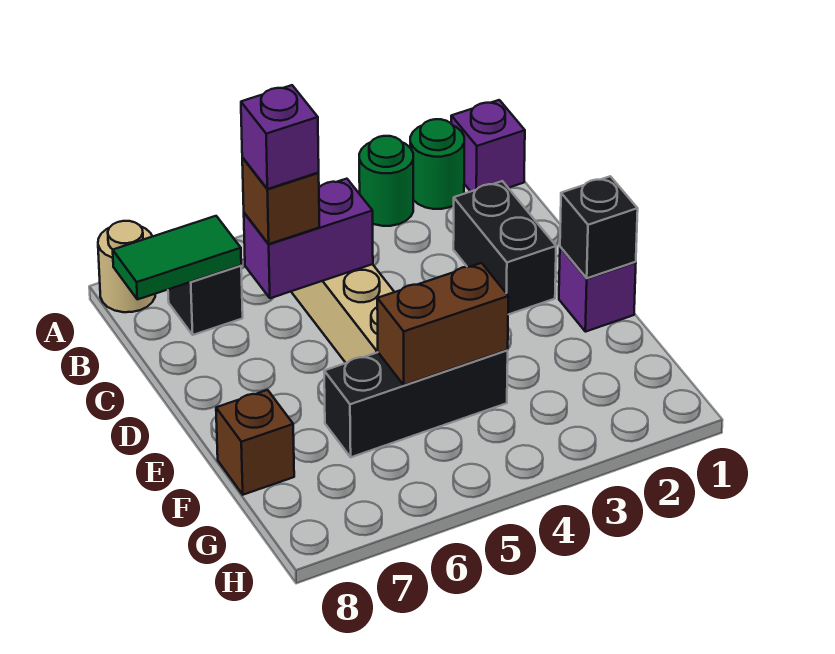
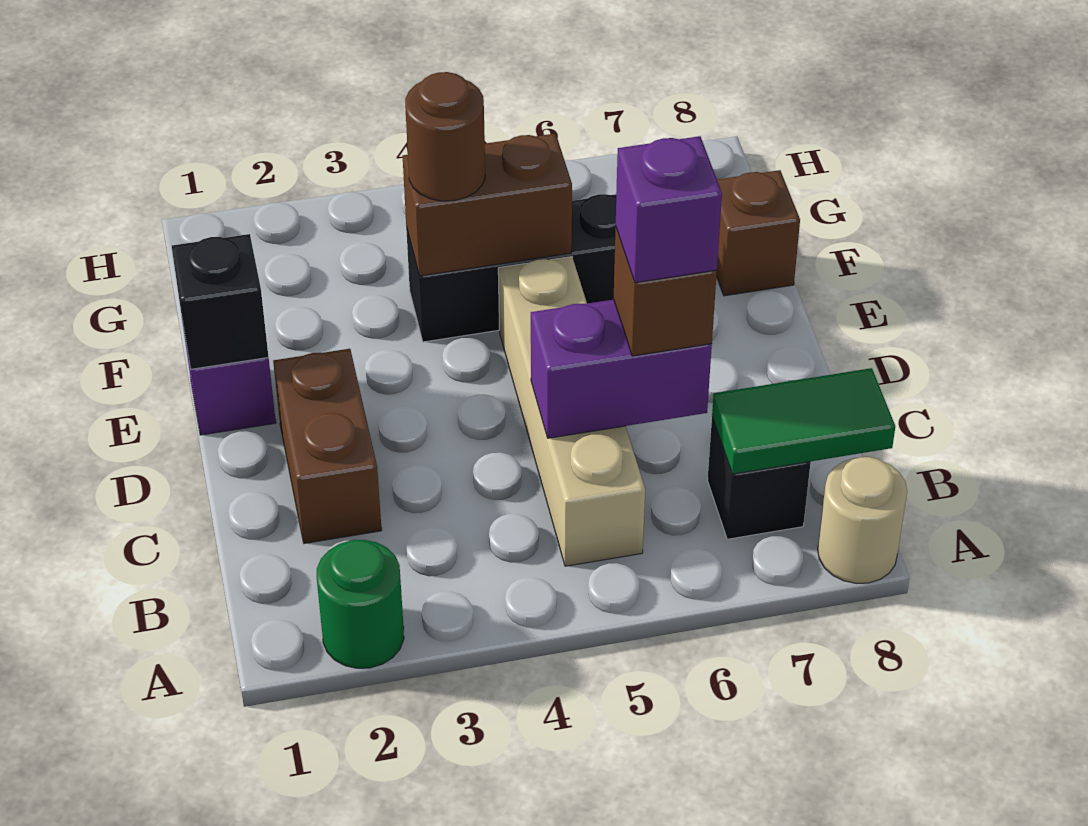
purple 1x1 brick [451,100,525,191] -> none
green 1x1 round brick [359,136,413,226] -> none
black 1x2 brick [453,181,556,315] -> brown 1x2 brick [273,349,382,543]
none -> brown 1x1 round brick [405,72,485,201]

